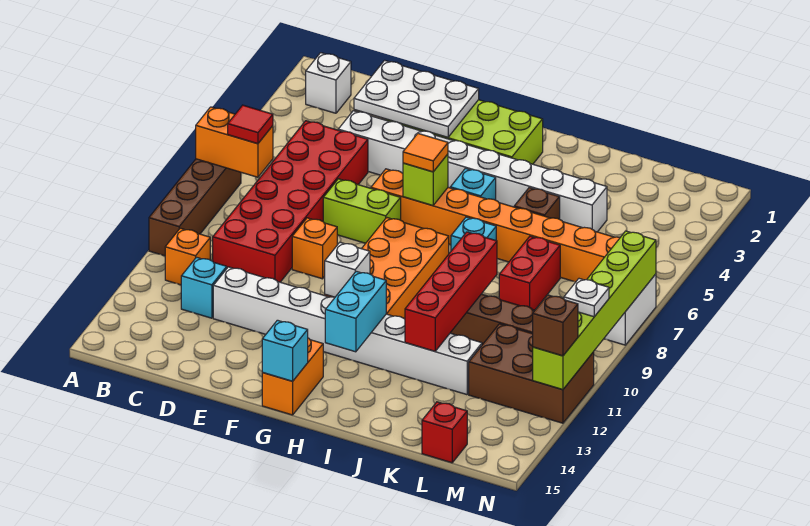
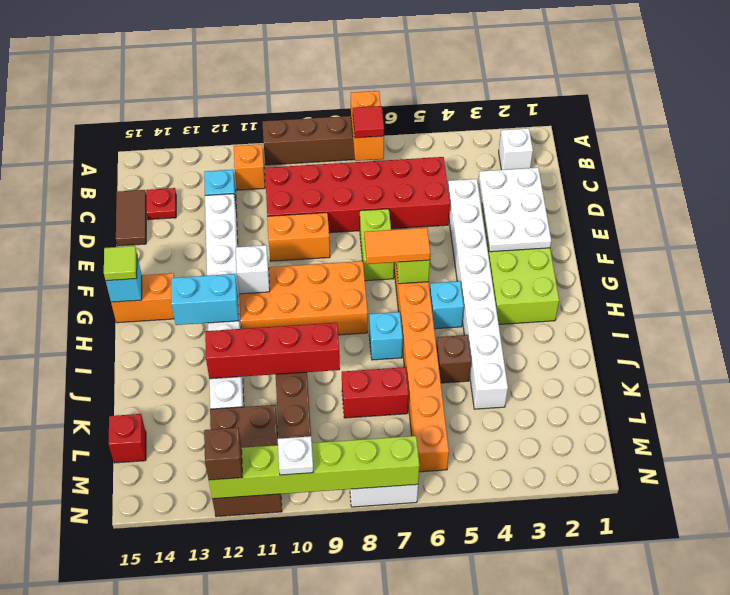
none -> red 1x1 plate [146,188,176,220]
none -> brown 1x2 tile [116,190,146,246]
orange 1x1 brick [292,218,337,279] -> orange 1x2 brick [267,213,330,261]
orange 1x1 tile [403,134,448,172] -> orange 1x2 tile [364,228,430,264]
none -> lime 1x1 tile [104,246,137,281]

